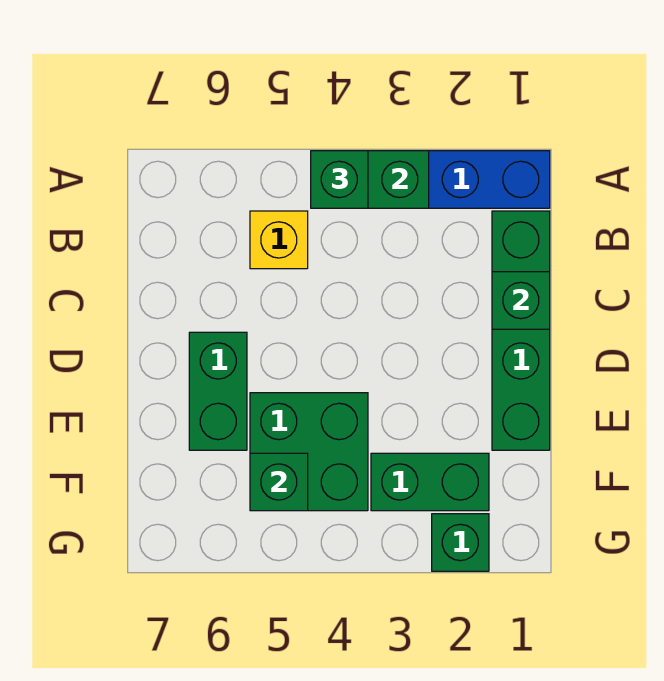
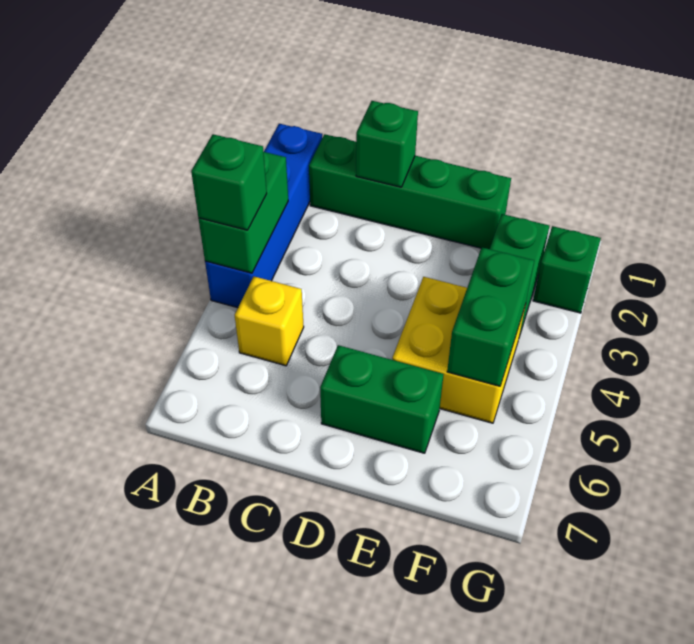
green 2x2 brick [250,393,368,511] -> yellow 2x2 brick [392,277,526,423]
green 1x1 brick [250,453,308,511] -> green 1x2 brick [447,247,534,386]

